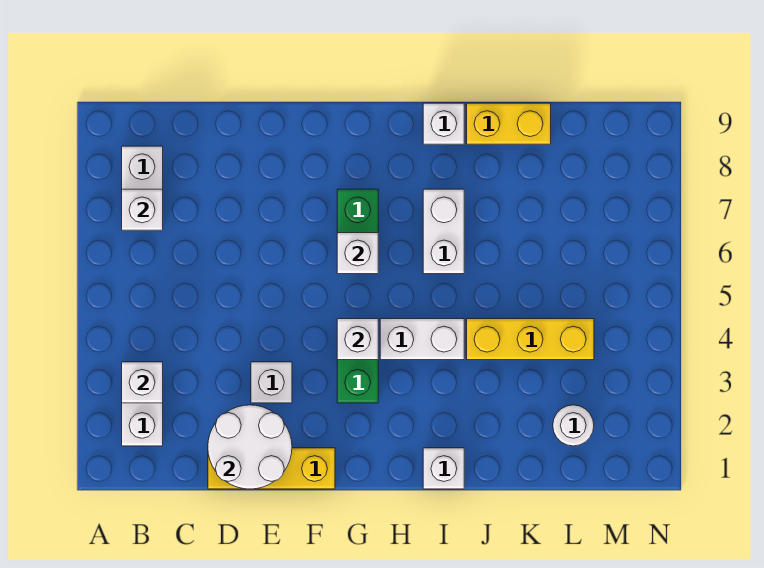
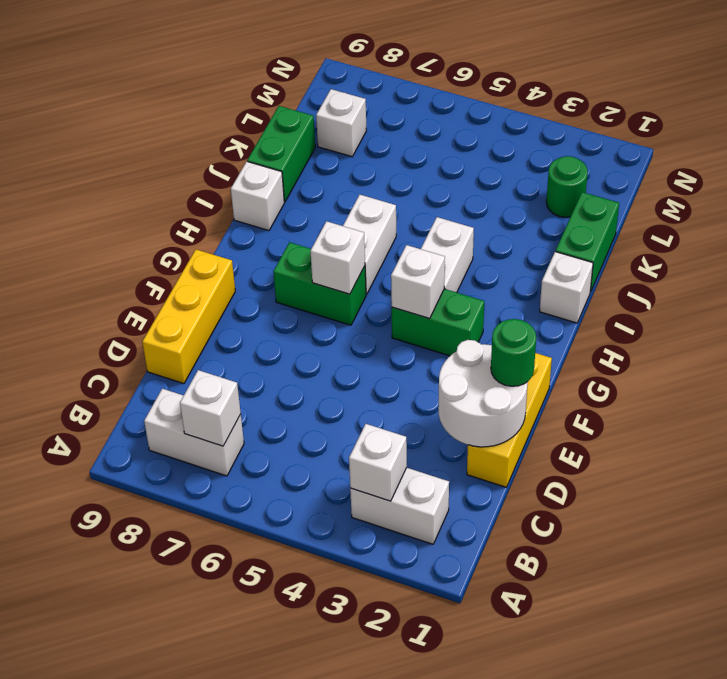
none -> green 1x1 round brick [491,319,536,386]
white 1x1 brick [251,362,292,403] -> white 1x1 brick moved to [316,89,366,157]
white 1x2 brick [423,189,464,274] -> white 1x2 brick turned to [343,195,396,295]
none -> green 1x2 brick [556,192,619,292]
yellow 1x3 brick [467,319,594,360] -> yellow 1x3 brick moved to [142,249,235,384]
yellow 1x2 brick [467,103,551,144] -> green 1x2 brick [247,106,315,202]
white 1x1 round brick [553,405,594,446] -> green 1x1 round brick [546,156,588,217]

